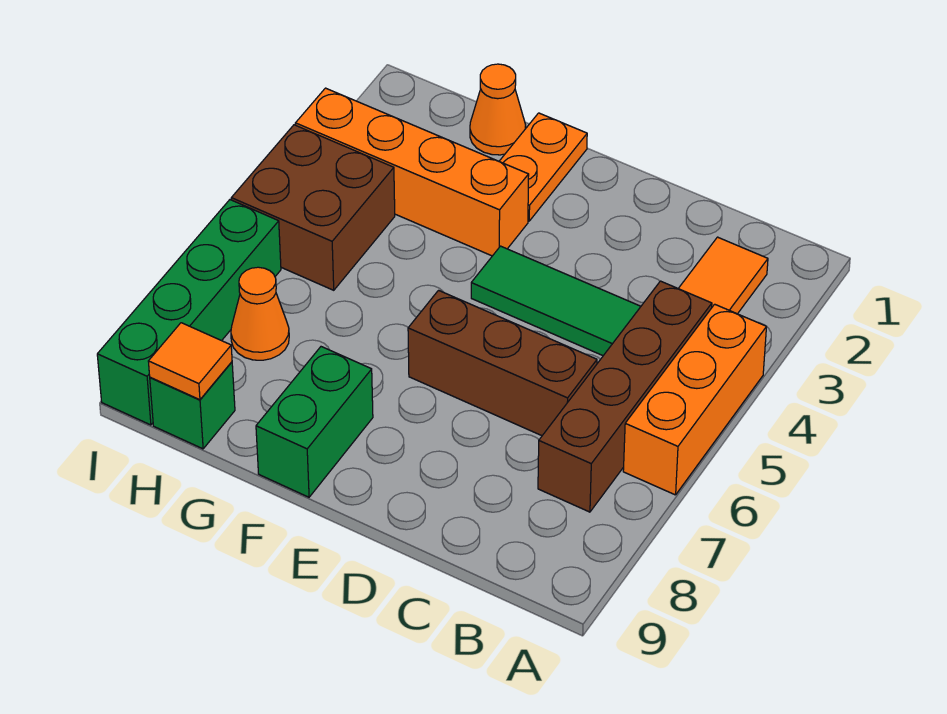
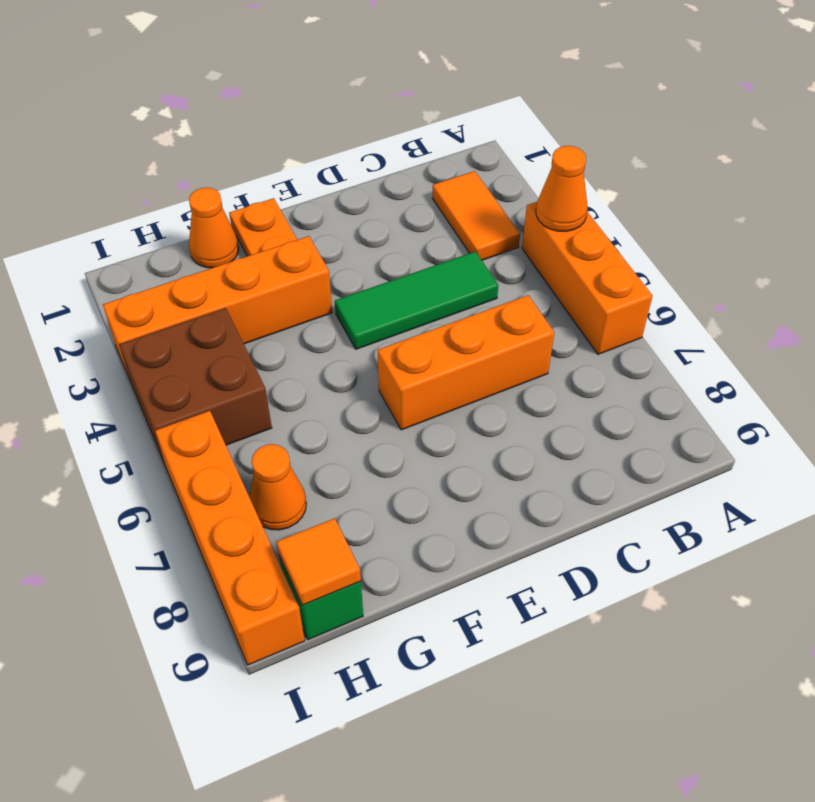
none -> orange 1x1 cone [536,146,588,231]
brown 1x4 brick [538,281,712,512] -> none
brown 1x3 brick [408,290,597,436] -> orange 1x3 brick [378,295,554,430]
green 1x2 brick [256,347,373,497] -> none
green 1x4 brick [97,200,281,425] -> orange 1x4 brick [155,411,305,665]

